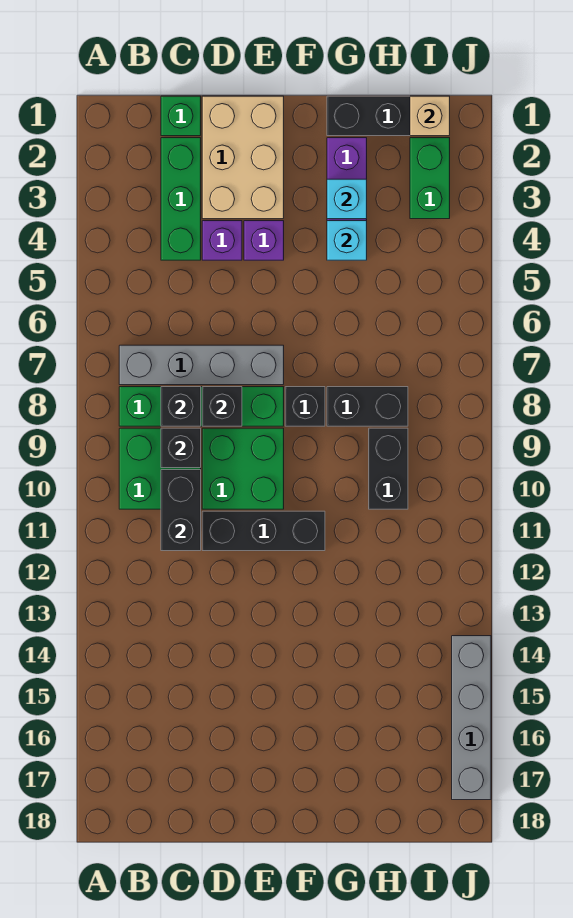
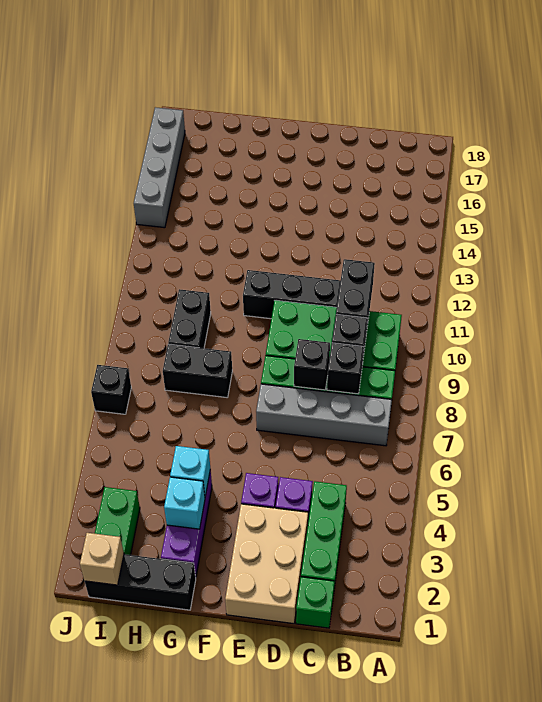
black 1x1 brick [285,387,325,426] -> black 1x1 brick moved to [91,365,131,414]

